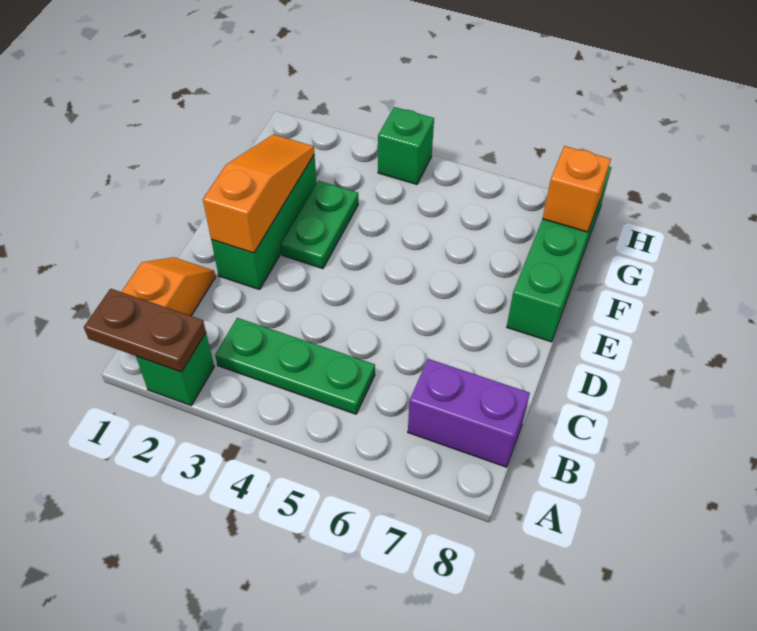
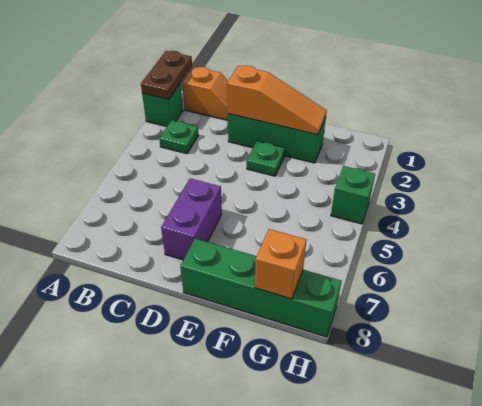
green 1x3 plate [215,318,375,414] -> green 1x1 plate [159,120,198,154]
purple 1x2 brick [408,359,530,467] -> purple 1x2 brick moved to [161,178,222,260]
green 1x2 plate [281,181,358,268] -> green 1x1 plate [247,141,285,176]

